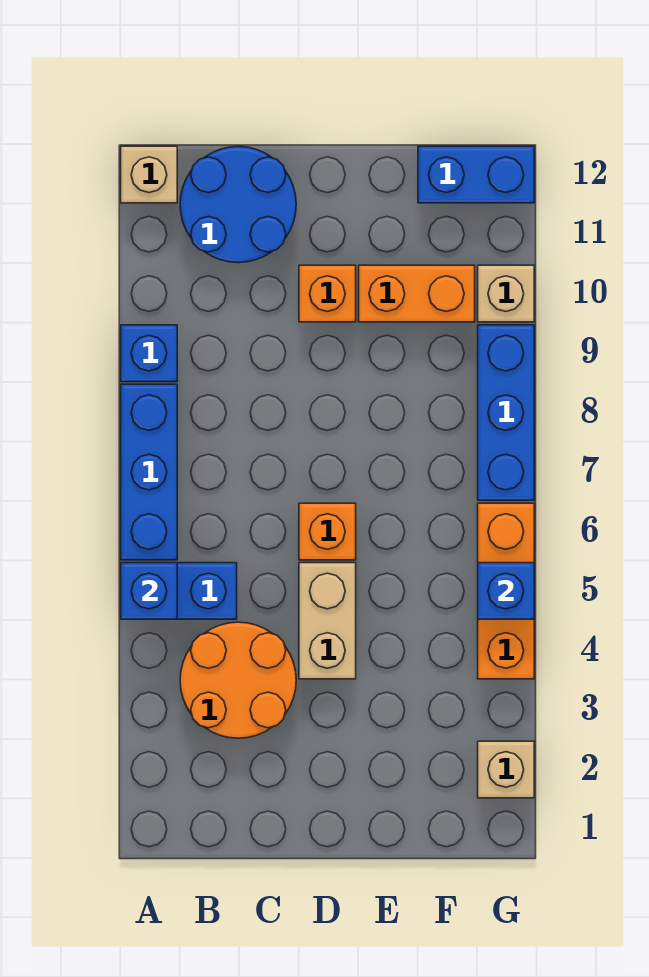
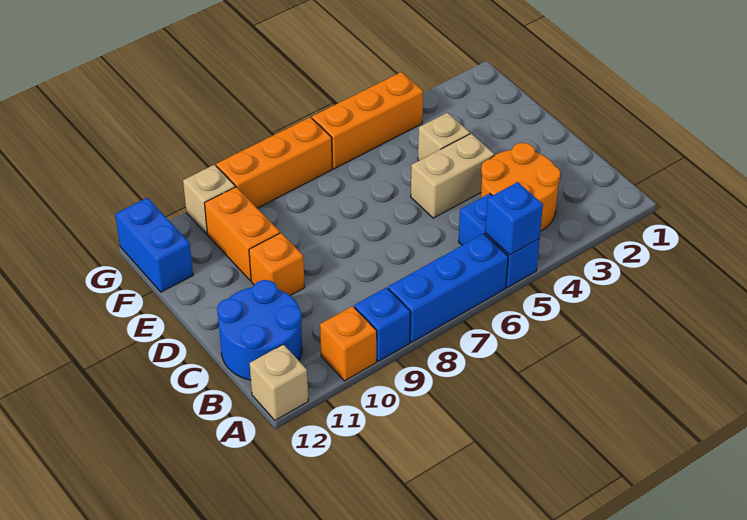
orange 1x1 brick [299,503,356,560] -> orange 1x1 brick moved to [320,306,377,381]
tan 1x1 brick [478,741,534,798] -> tan 1x1 brick moved to [418,113,470,161]
blue 1x1 brick [478,563,534,619] -> none
blue 1x3 brick [478,325,534,500] -> orange 1x3 brick [216,117,332,208]

